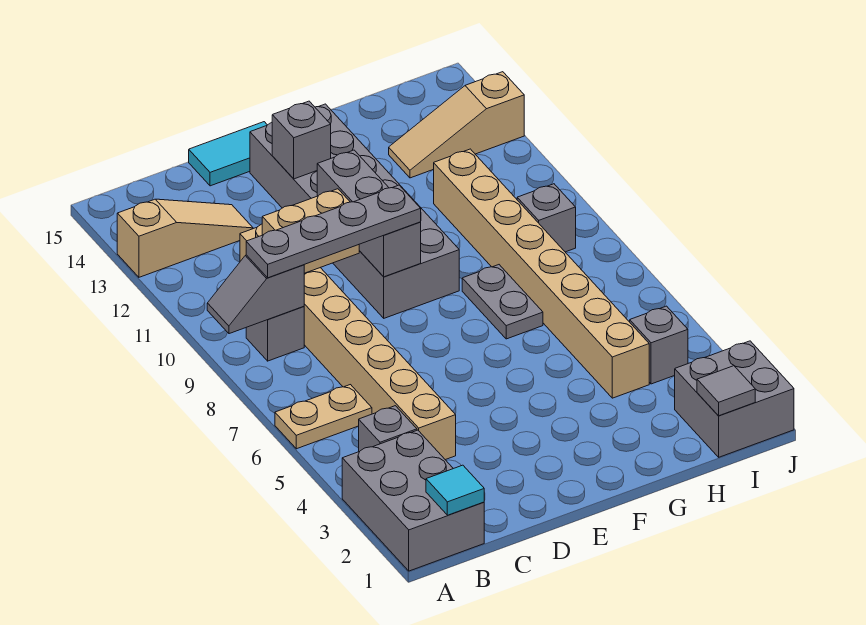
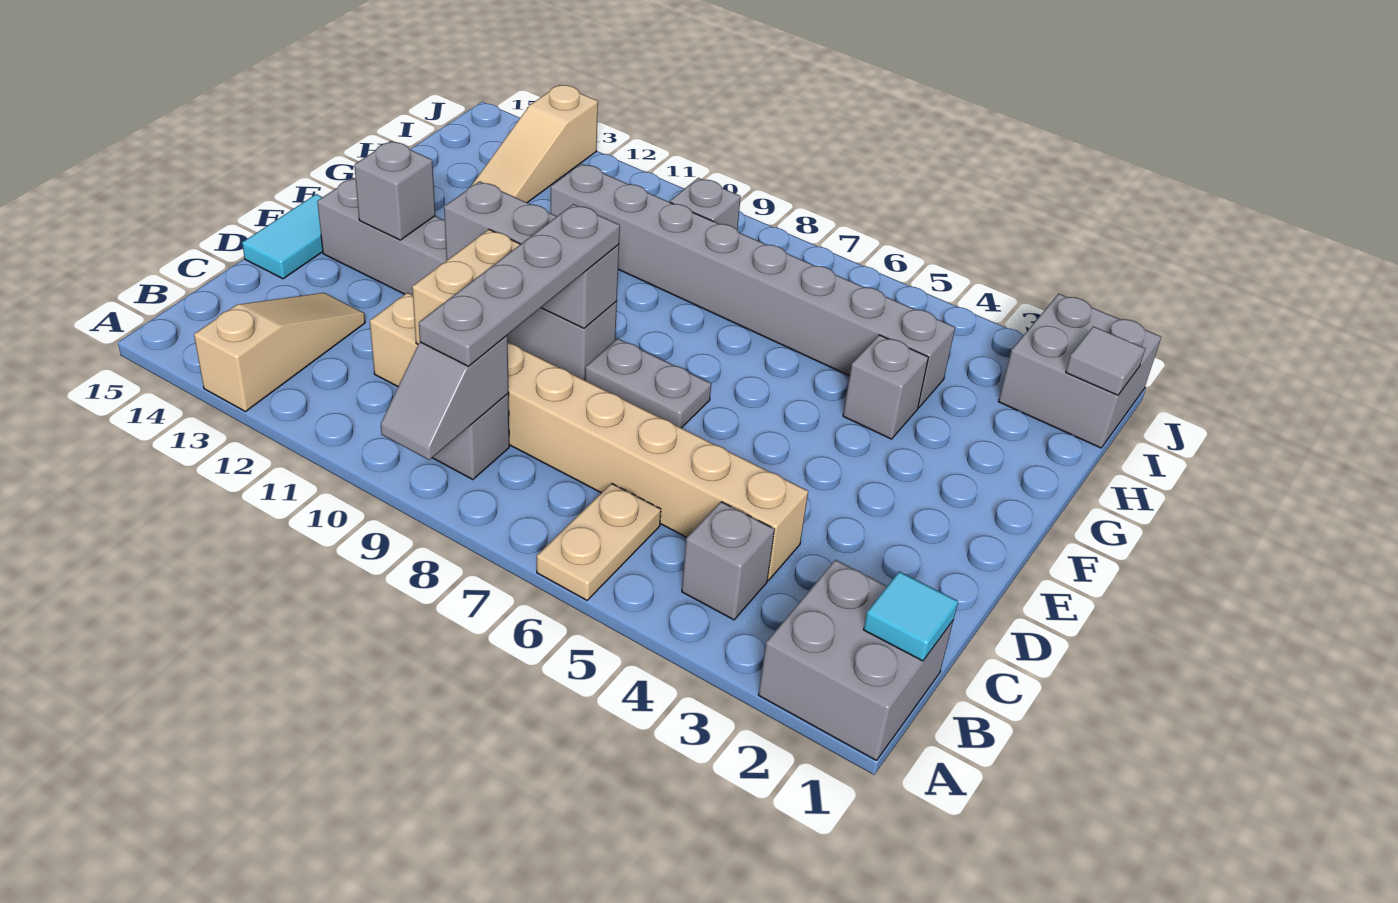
grey 2x3 brick [342,430,484,571] -> grey 2x2 brick [759,560,953,761]
grey 2x6 brick [250,104,459,318] -> grey 1x6 brick [317,178,617,380]
grey 1x2 plate [462,265,543,339] -> grey 1x2 plate moved to [585,339,711,428]
tan 1x8 brick [434,149,649,398] -> grey 1x8 brick [551,164,955,408]
grey 1x1 brick [630,306,688,384] -> grey 1x1 brick moved to [843,335,928,439]

